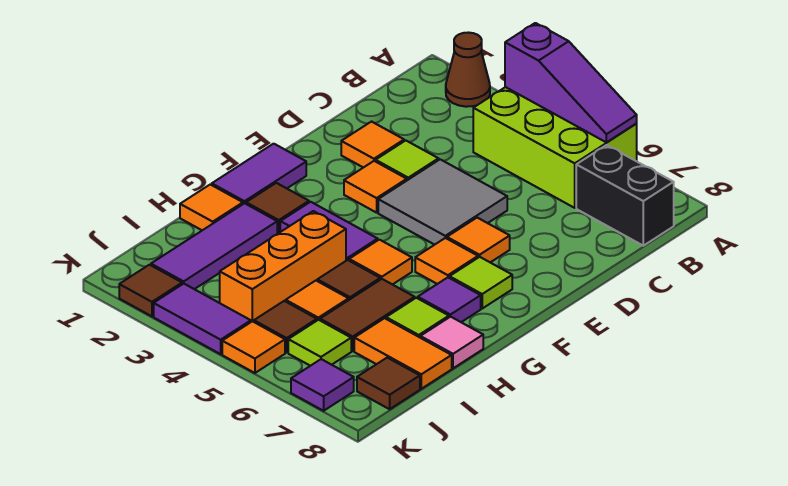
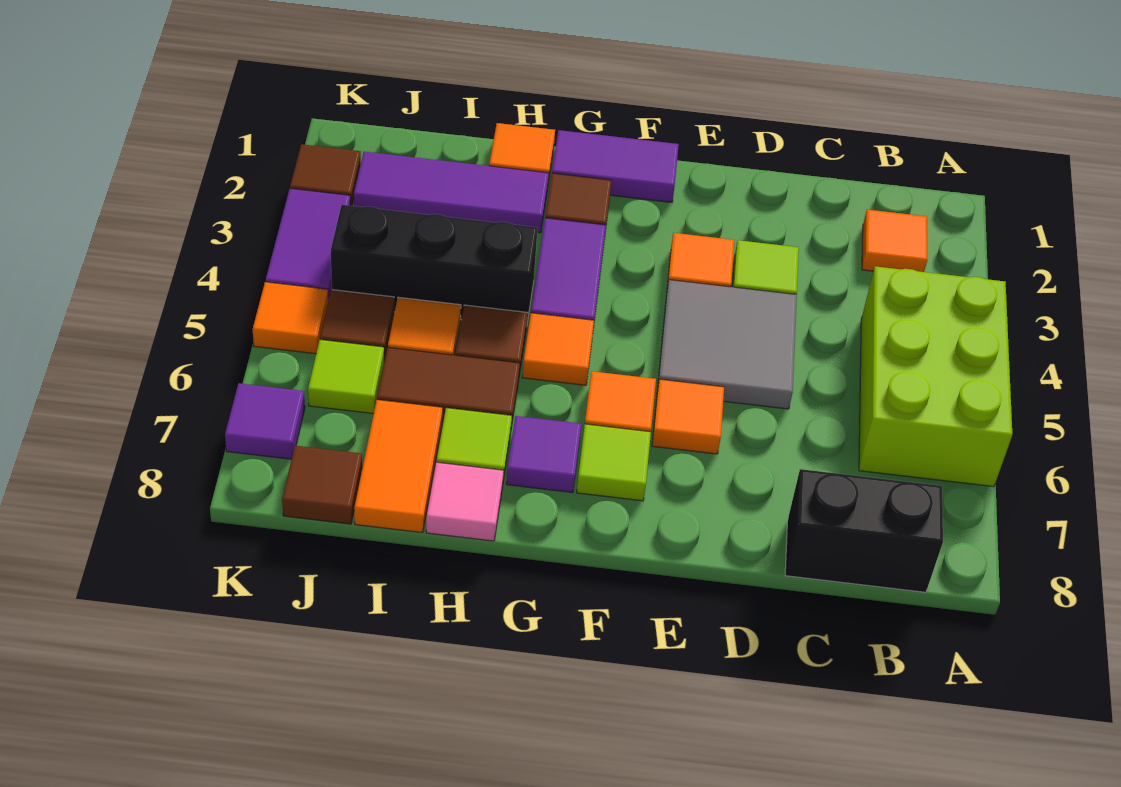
brown 1x1 cone [446,33,490,107] -> none
purple 1x3 slope [505,23,637,142] -> none
black 1x2 brick [576,145,674,246] -> black 1x2 brick turned to [785,469,943,592]
orange 1x1 tile [341,122,404,168] -> orange 1x1 tile moved to [862,210,927,272]
orange 1x3 brick [220,211,346,322] -> black 1x3 brick [331,205,538,322]

